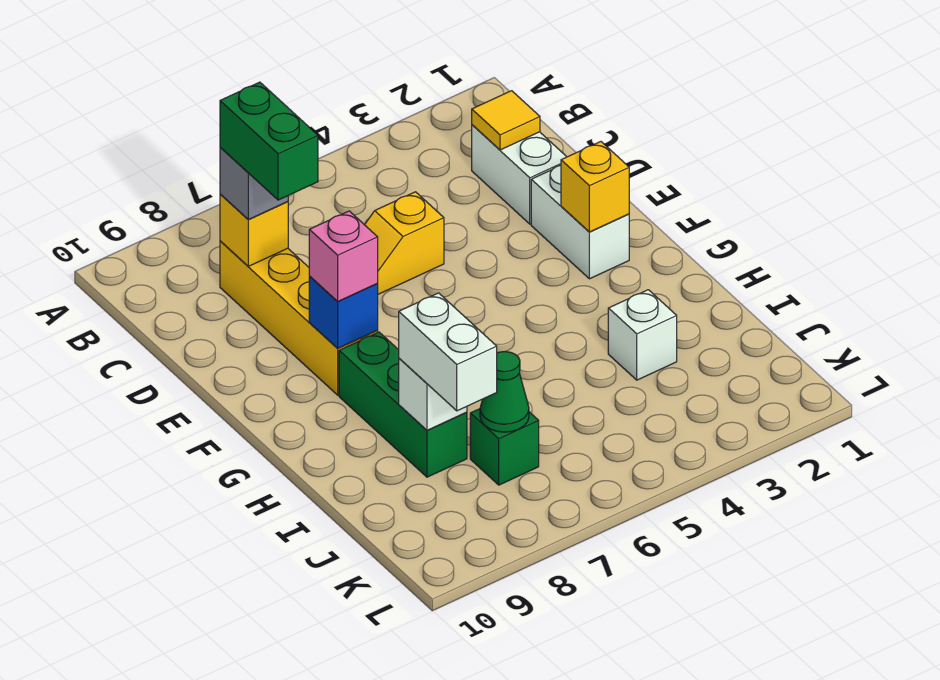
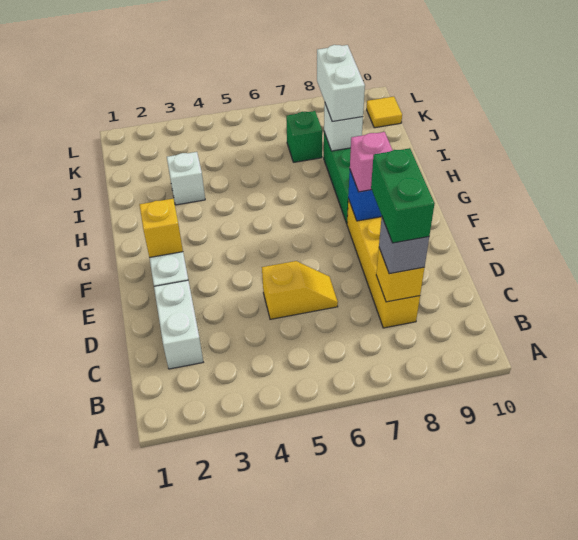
yellow 1x1 tile [472,91,540,150] -> yellow 1x1 tile moved to [367,97,402,128]
green 1x1 cone [480,352,529,432] -> none

